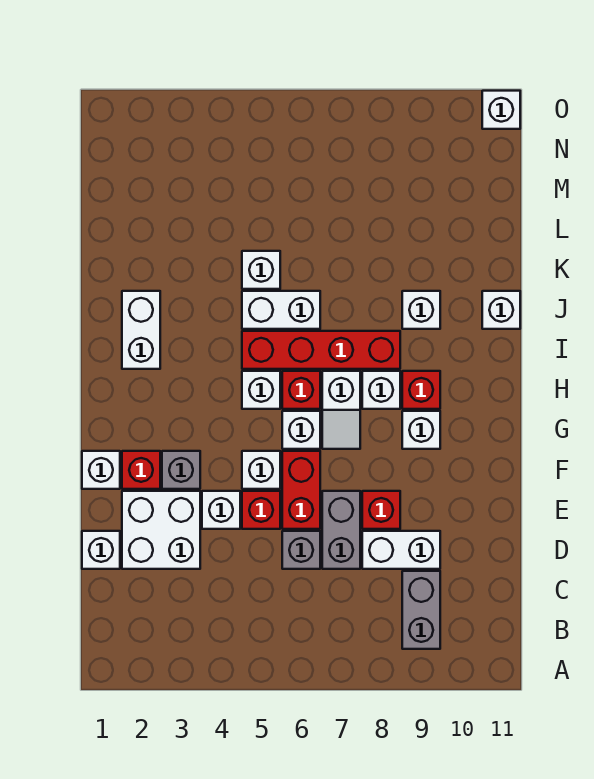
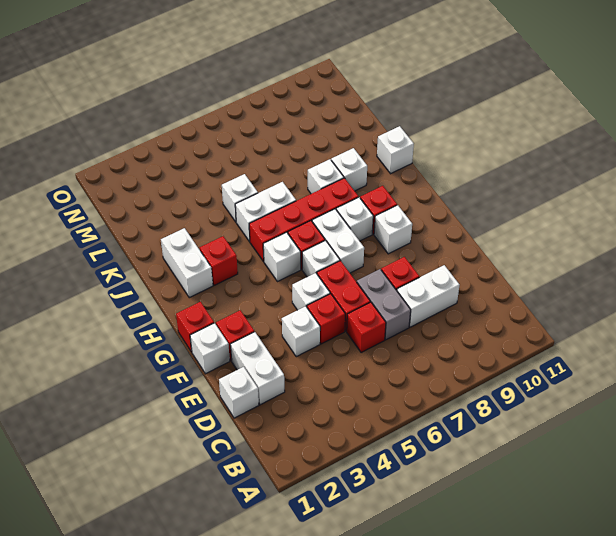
grey 1x2 brick [402,571,440,649] -> none
white 2x2 brick [122,491,200,569] -> white 1x2 brick [230,332,285,405]
grey 1x1 brick [282,531,320,569] -> red 1x1 brick [347,302,386,353]
grey 1x1 brick [162,451,200,489] -> none
none -> red 1x1 brick [176,302,214,352]
white 1x2 slope [322,371,360,449] -> white 1x2 brick [312,209,364,273]
none -> red 1x1 brick [200,236,238,285]
white 1x1 brick [482,91,520,129] -> white 1x1 brick moved to [308,159,344,194]

